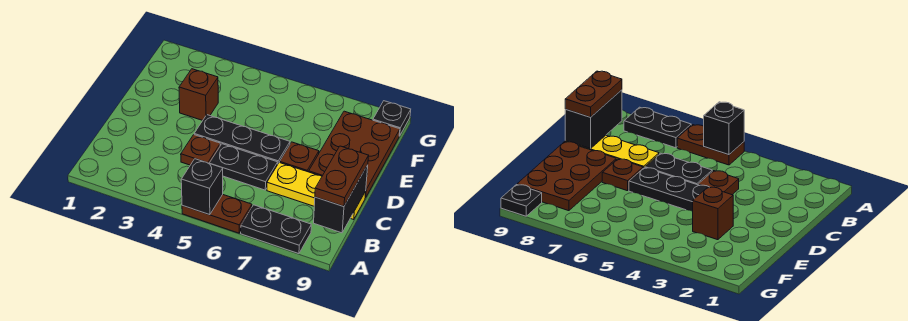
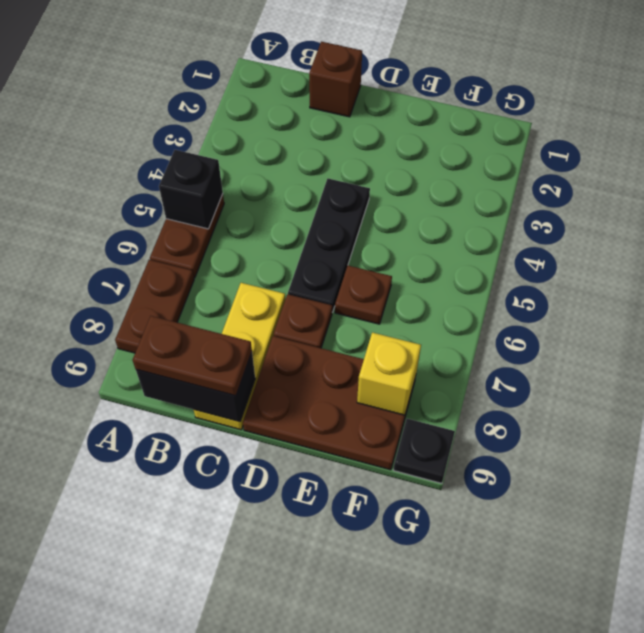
black 1x2 plate [241,205,311,254] -> brown 1x2 plate [115,260,194,353]
brown 1x1 plate [181,135,220,165] -> brown 1x1 plate moved to [335,266,392,324]
black 1x2 plate [210,144,278,190] -> none
brown 1x1 brick [179,69,218,120] -> brown 1x1 brick moved to [309,42,362,117]
none -> yellow 1x1 brick [357,332,421,415]

